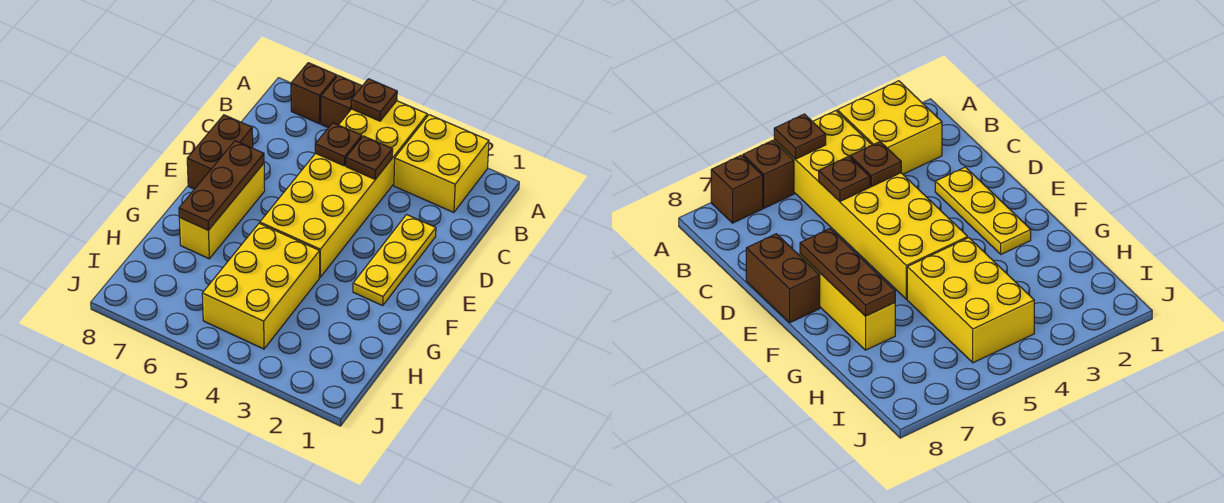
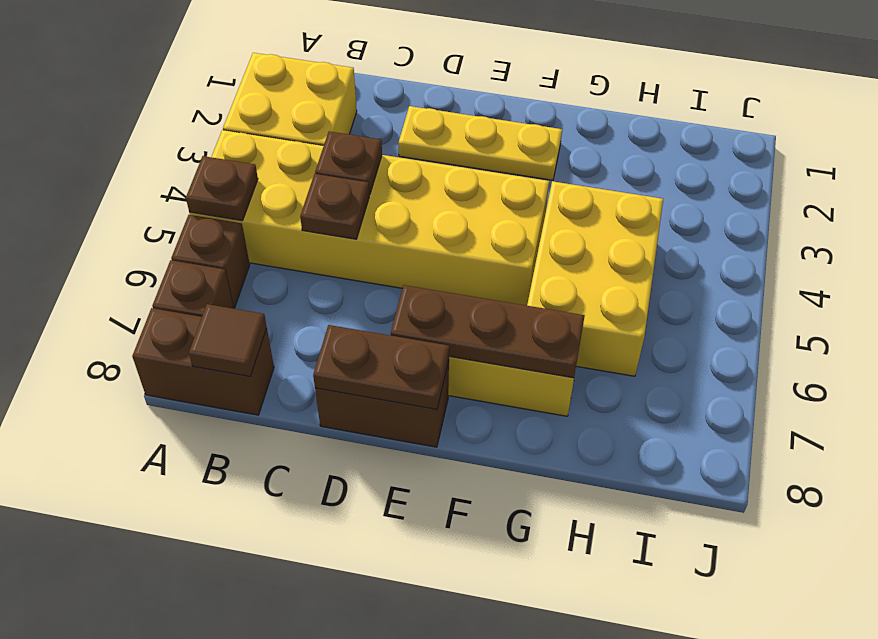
none -> brown 1x2 brick [132,308,274,415]
none -> brown 1x1 tile [189,304,267,376]
none -> brown 1x2 plate [313,325,449,409]
yellow 2x3 brick [202,223,320,349] -> yellow 2x3 brick turned to [527,181,663,376]

